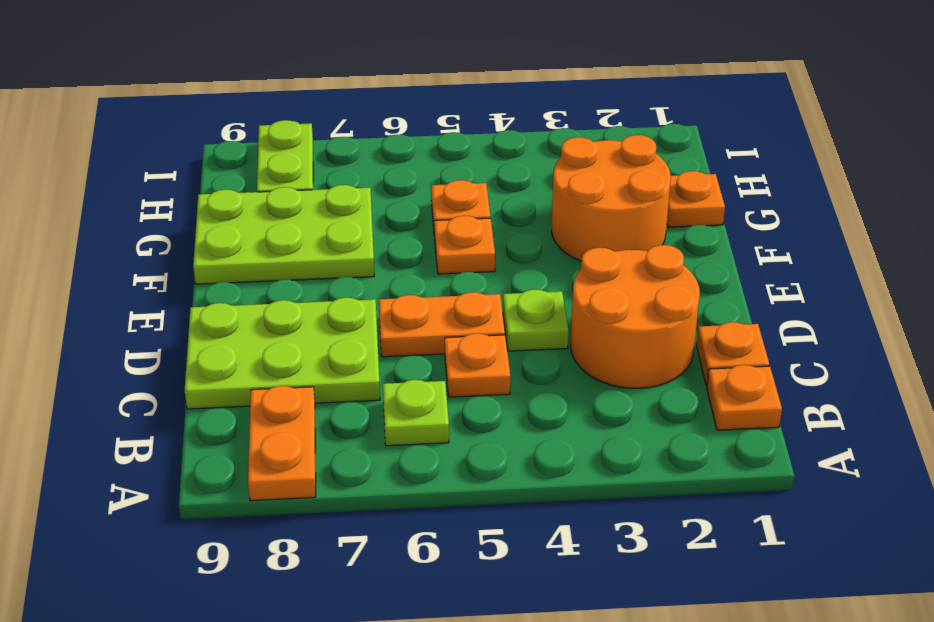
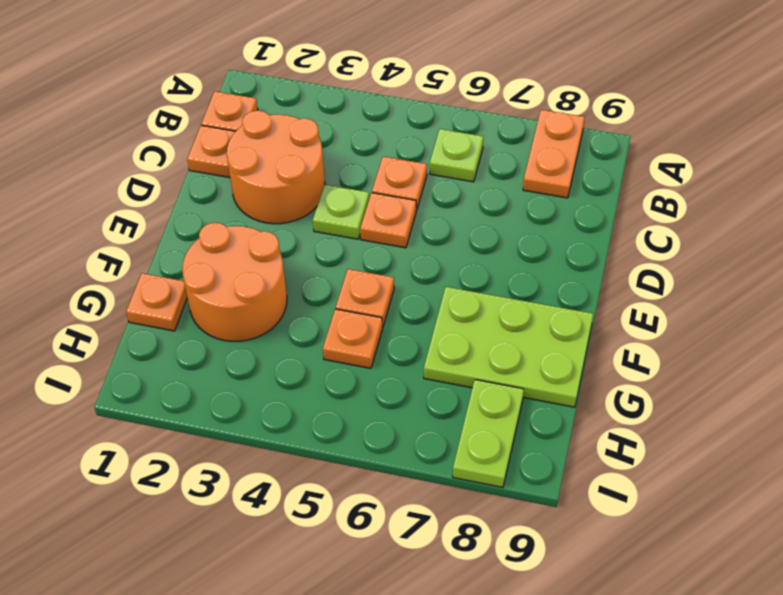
lime 2x3 plate [185,298,380,409] -> none
orange 1x2 plate [379,292,505,357] -> orange 1x1 plate [360,193,416,248]

